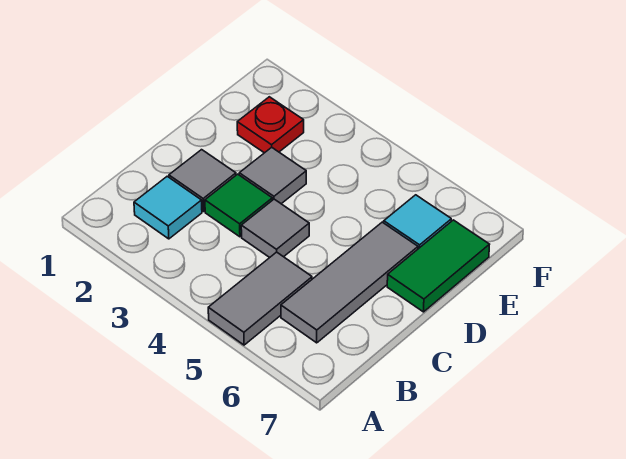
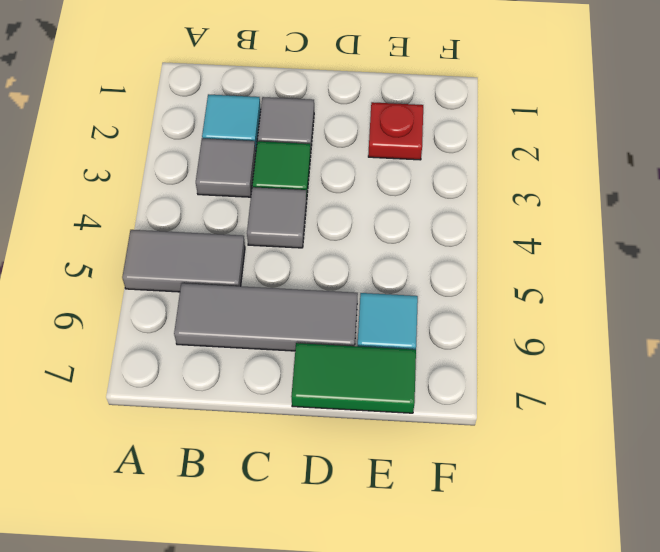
grey 1x1 tile [239,147,306,204] -> grey 1x1 tile moved to [196,138,256,197]

